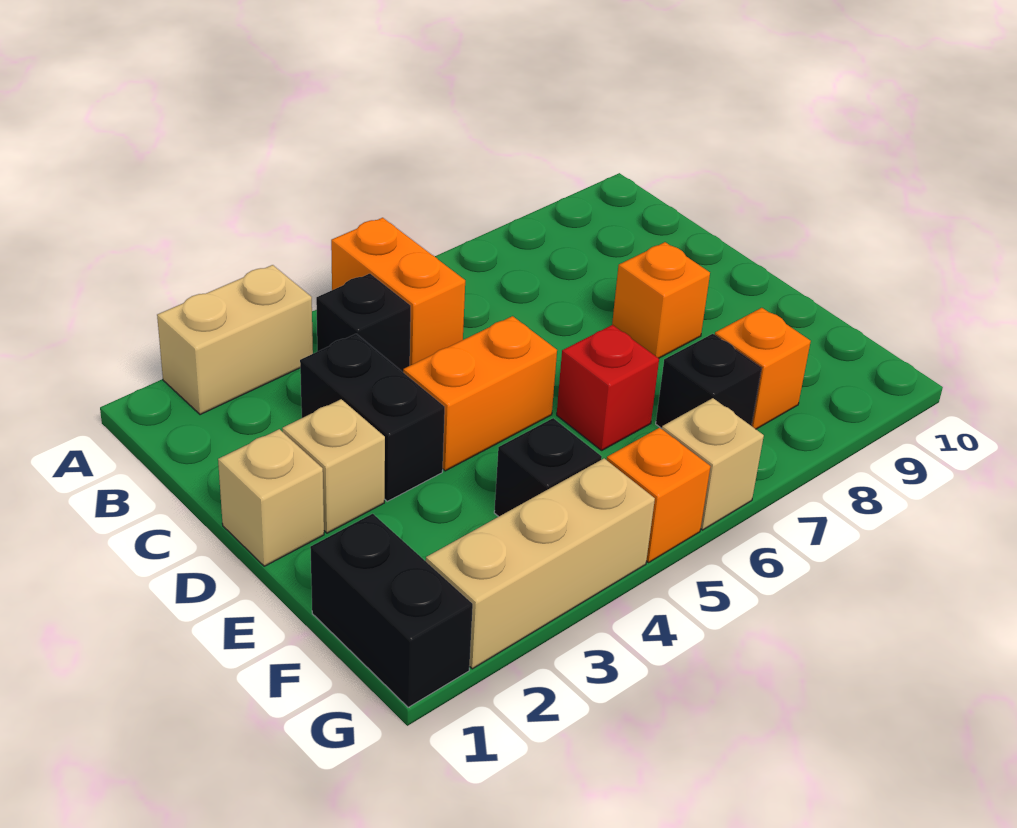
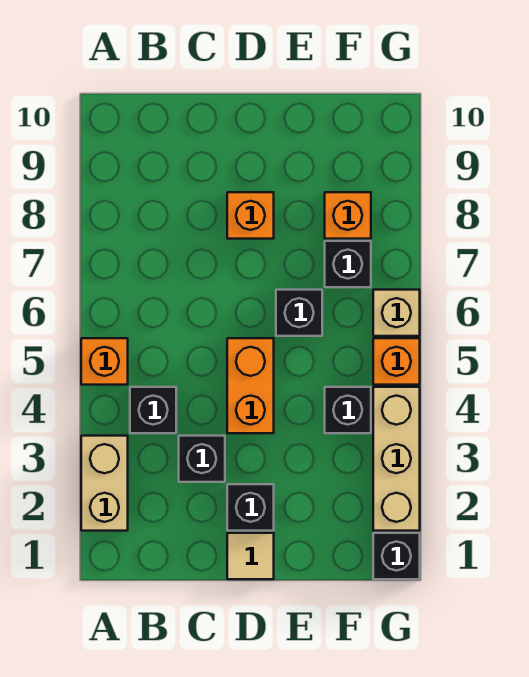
orange 1x2 brick [331,218,465,365] -> orange 1x1 brick [81,338,128,385]
black 1x2 brick [300,334,445,501] -> black 1x1 brick [179,436,225,482]
tan 1x1 brick [218,429,324,566] -> tan 1x1 tile [227,533,274,579]
tan 1x1 brick [282,399,385,533] -> black 1x1 brick [227,484,274,531]
red 1x1 brick [557,325,659,450] -> black 1x1 brick [276,290,322,336]
black 1x2 brick [310,514,473,707] -> black 1x1 brick [373,533,420,579]

